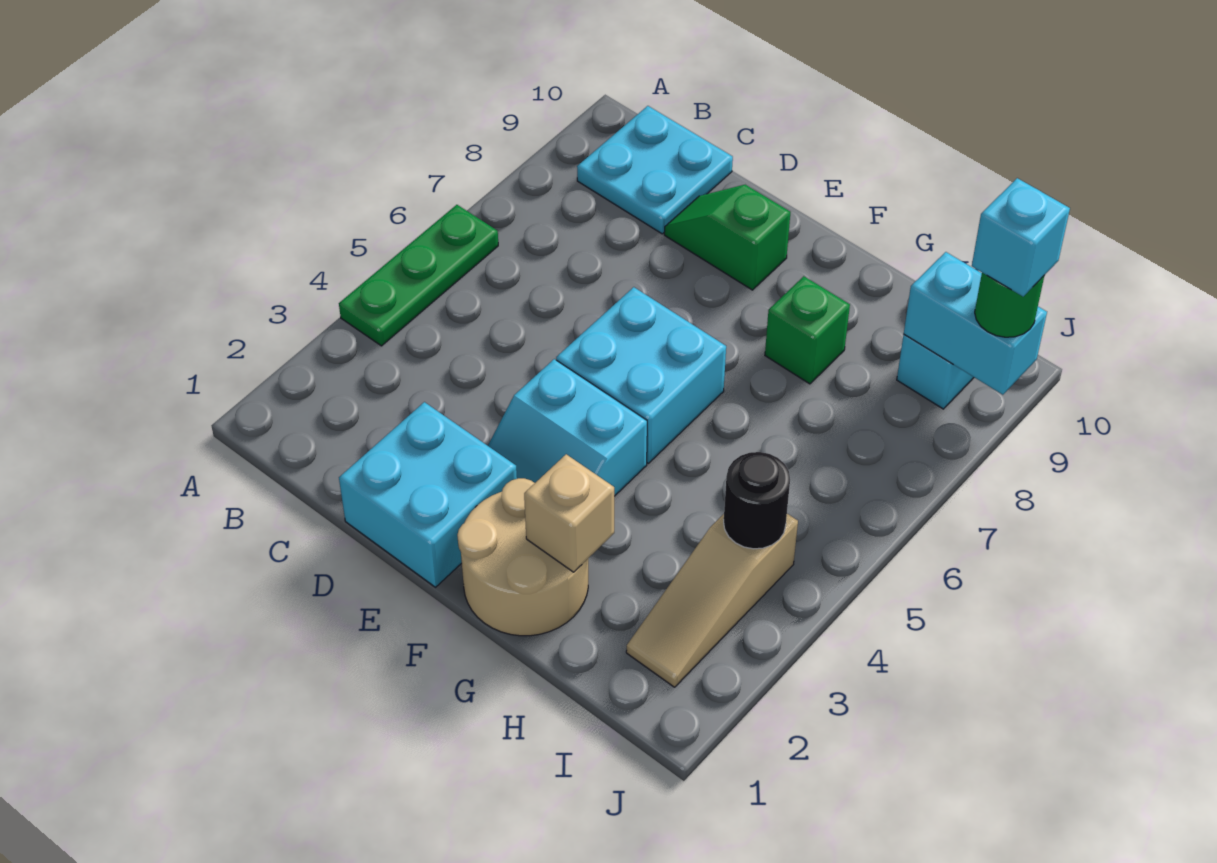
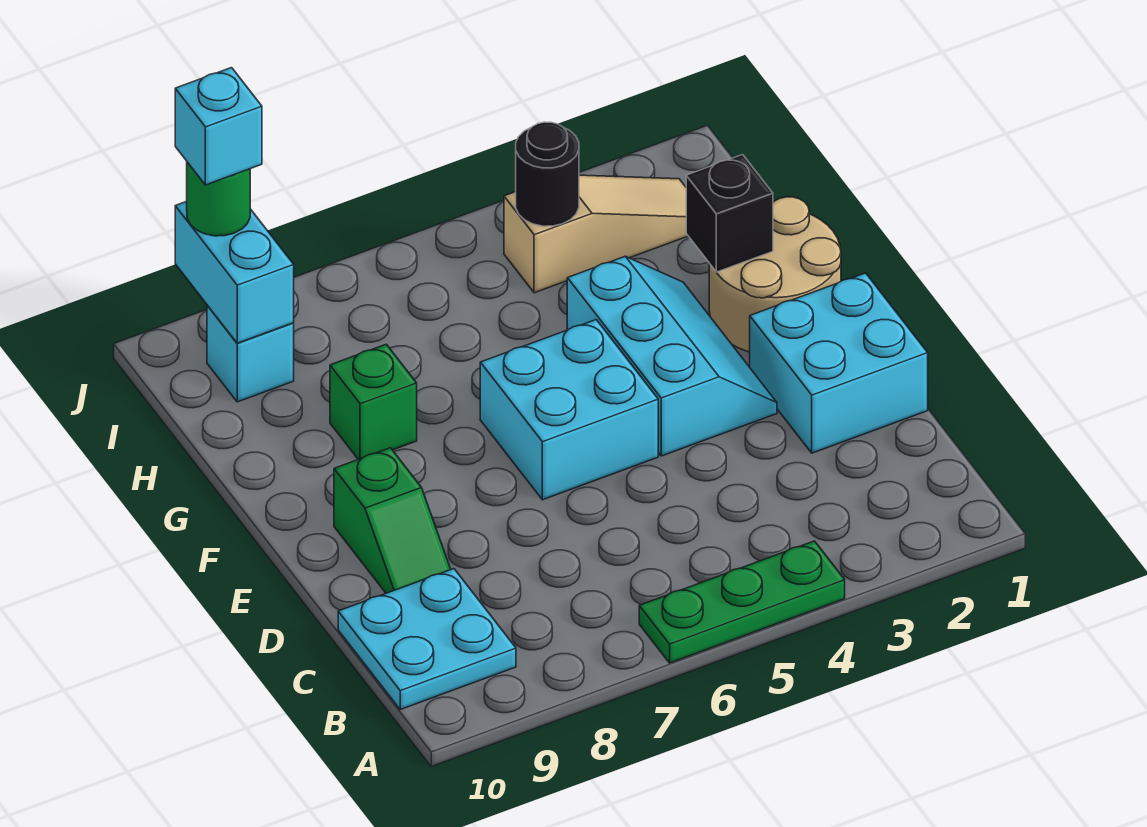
cyan 2x2 slope [488,359,647,496] -> cyan 2x3 slope [567,256,777,456]
tan 1x1 brick [524,454,614,572] -> black 1x1 brick [686,155,773,272]

